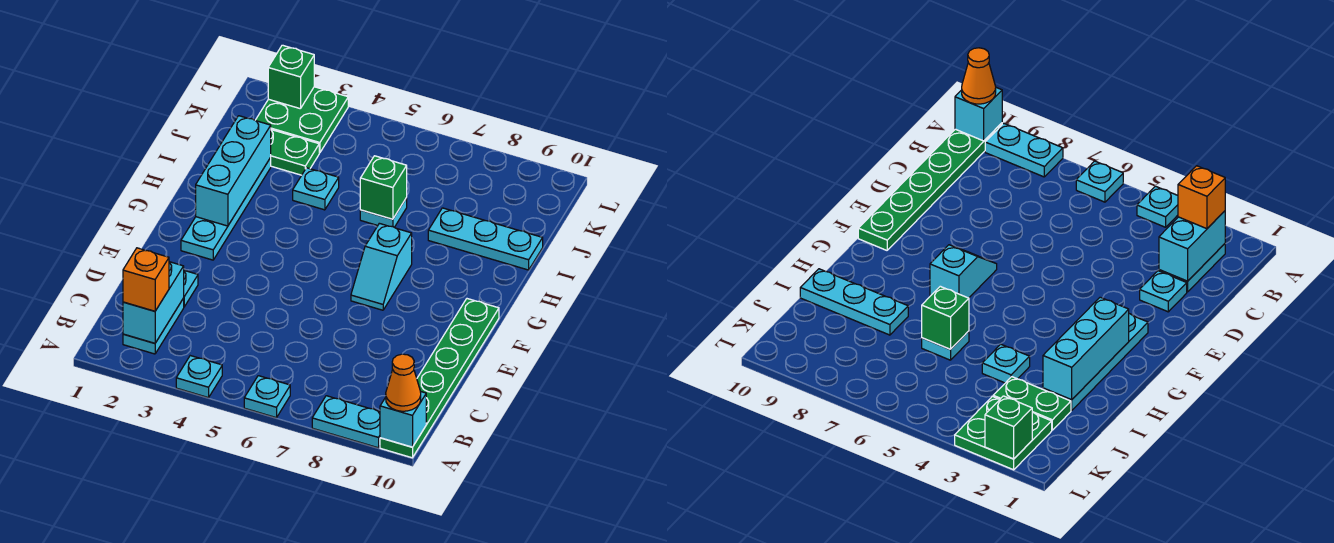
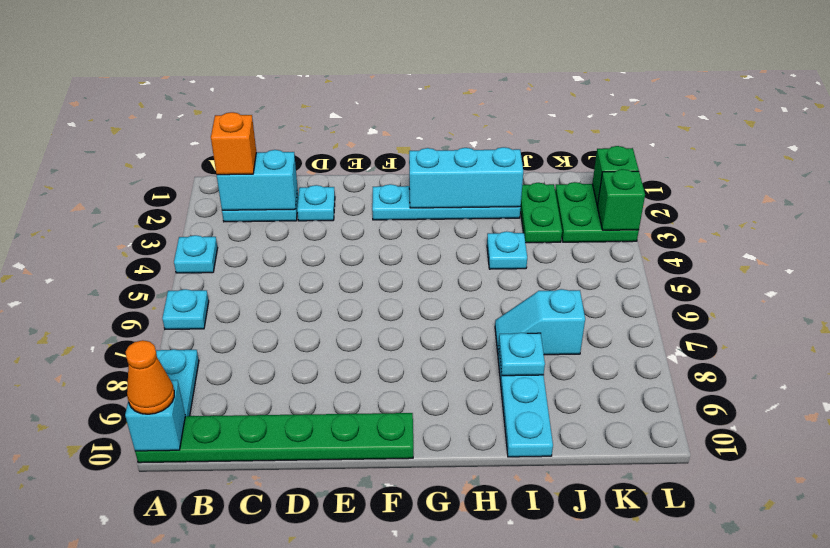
cyan 1x2 slope [351,223,412,310] -> cyan 1x2 slope moved to [495,289,585,355]
cyan 1x1 plate [360,198,407,227] -> cyan 1x1 plate moved to [499,333,545,376]
green 1x1 brick [360,156,407,219] -> green 1x1 brick moved to [597,169,645,230]

